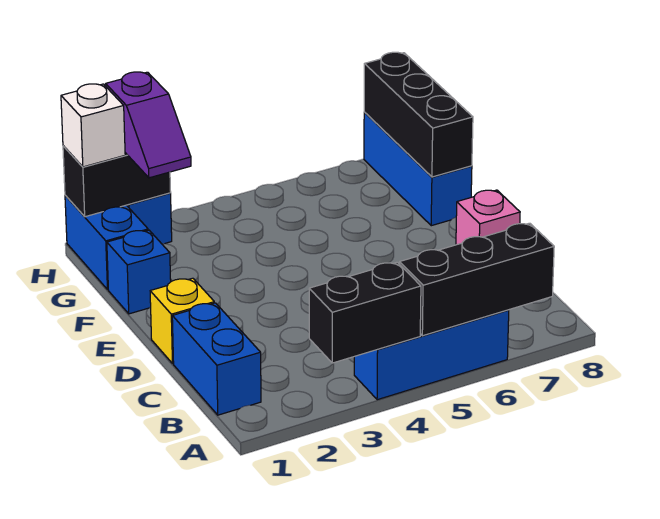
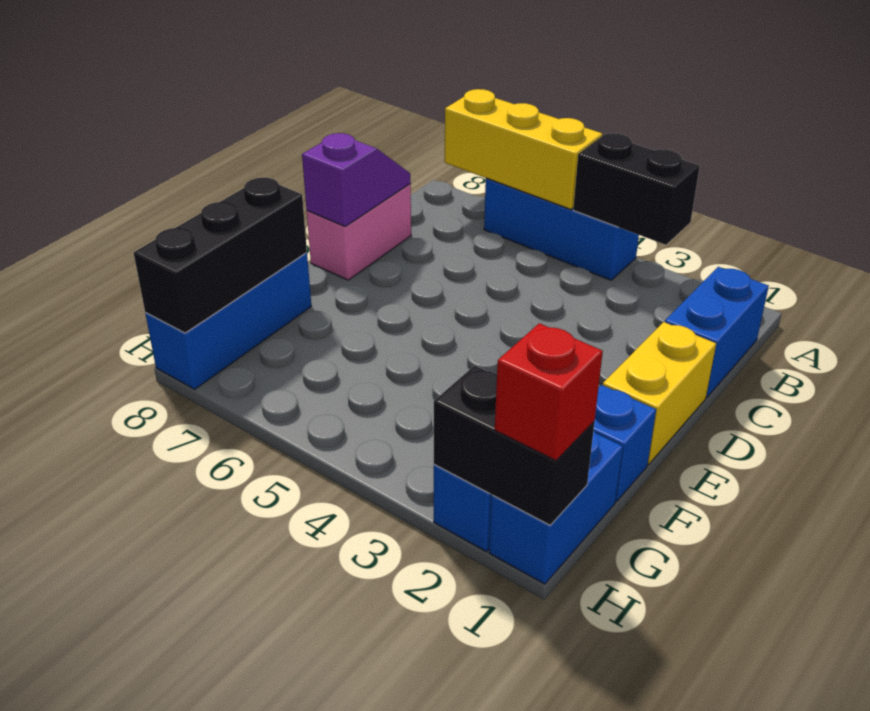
black 1x3 brick [400,223,554,336] -> yellow 1x3 brick [445,89,603,209]
yellow 1x1 brick [150,278,214,363] -> yellow 1x2 brick [603,322,716,465]
pink 1x1 brick [456,190,520,245] -> pink 1x2 brick [307,184,411,280]
purple 1x2 slope [106,72,191,178] -> purple 1x2 slope moved to [302,133,411,226]
white 1x1 brick [61,84,125,167] -> red 1x1 brick [495,323,603,461]

